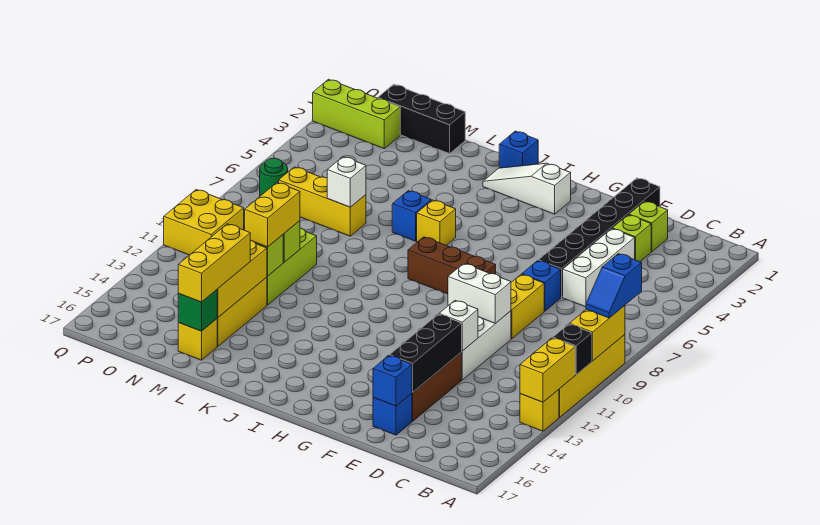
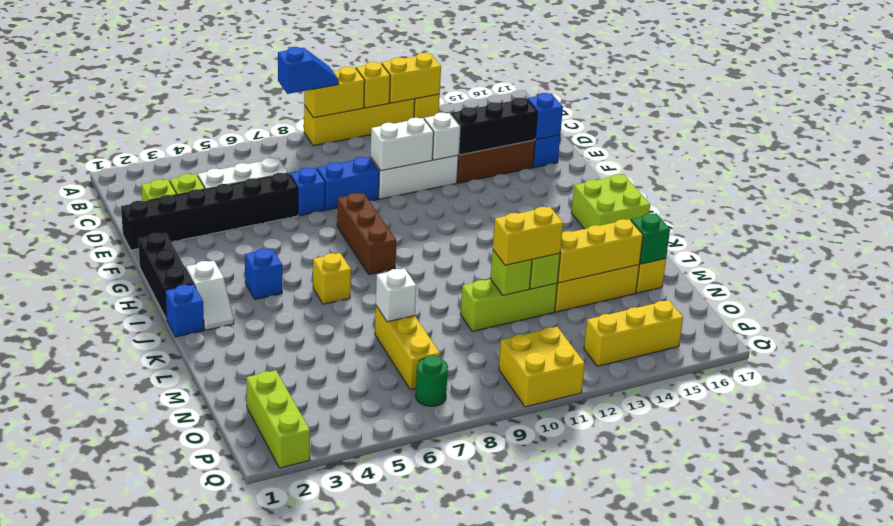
black 1x1 brick [553,324,592,375] -> yellow 1x1 brick [356,62,390,108]
yellow 1x2 brick [511,274,544,339] -> blue 1x2 brick [317,157,379,210]
white 1x2 brick [448,263,511,323] -> white 1x2 brick turned to [371,118,434,171]
white 1x3 slope [483,163,571,214] -> white 1x2 slope [186,261,234,330]
none -> lime 2x2 brick [571,174,650,229]
blue 1x1 brick [392,191,431,241] -> blue 1x1 brick moved to [245,248,282,299]
black 1x3 brick [378,84,465,154] -> black 1x3 brick moved to [138,233,194,319]
yellow 1x3 brick [178,224,250,302] -> yellow 1x3 brick moved to [584,300,683,366]

